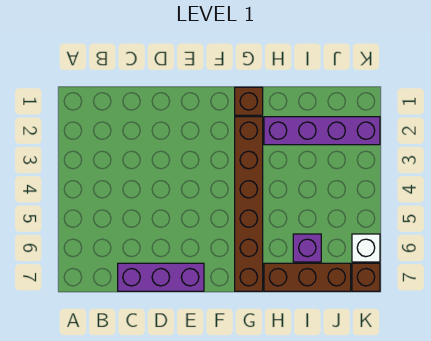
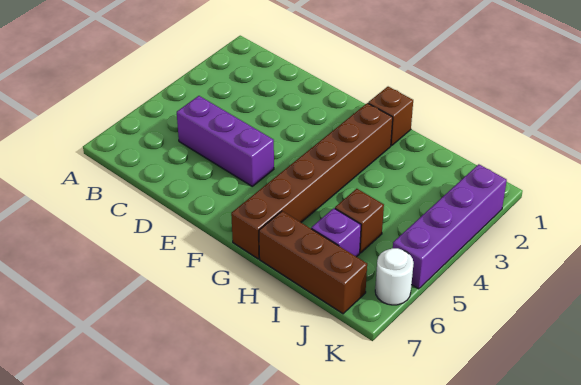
purple 1x3 brick [118,263,204,291] -> purple 1x3 brick moved to [177,96,274,186]
purple 1x4 brick [264,117,380,145] -> purple 1x4 brick turned to [393,164,507,289]
white 1x1 brick [352,234,380,262] -> white 1x1 round brick [375,248,413,305]
brown 1x1 brick [352,263,380,291] -> brown 1x1 brick moved to [335,189,384,253]

